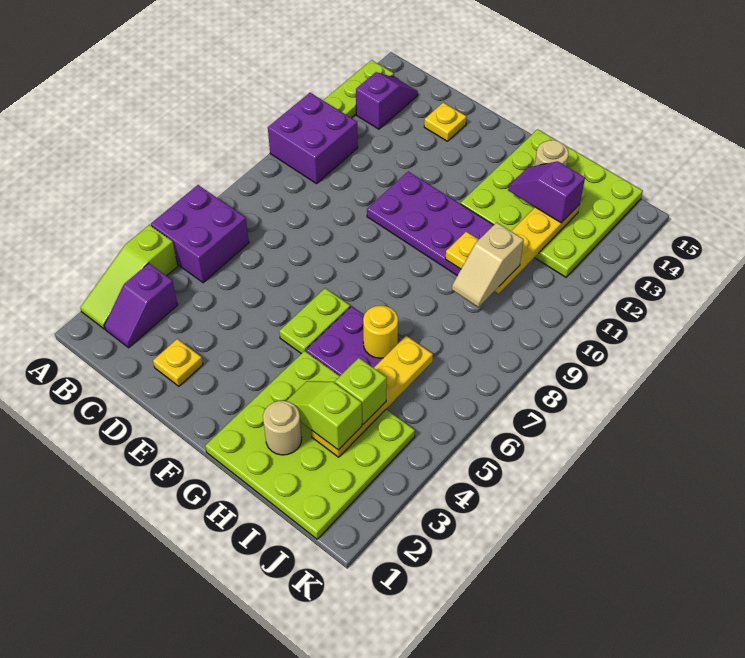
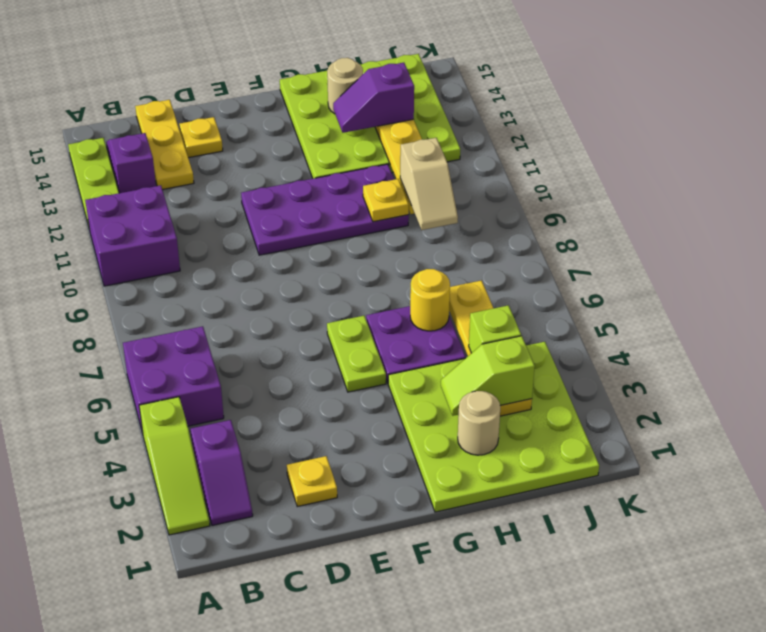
none -> yellow 1x3 plate [135,100,194,190]

